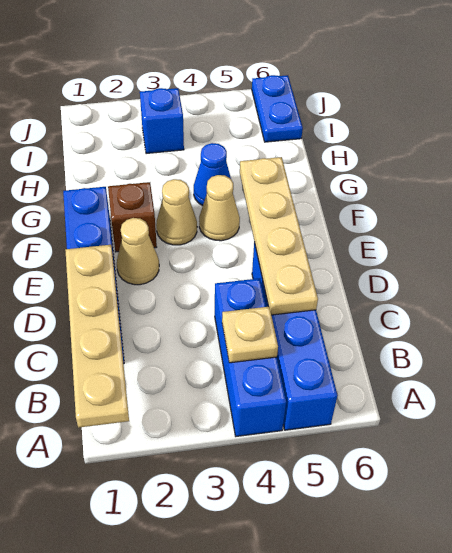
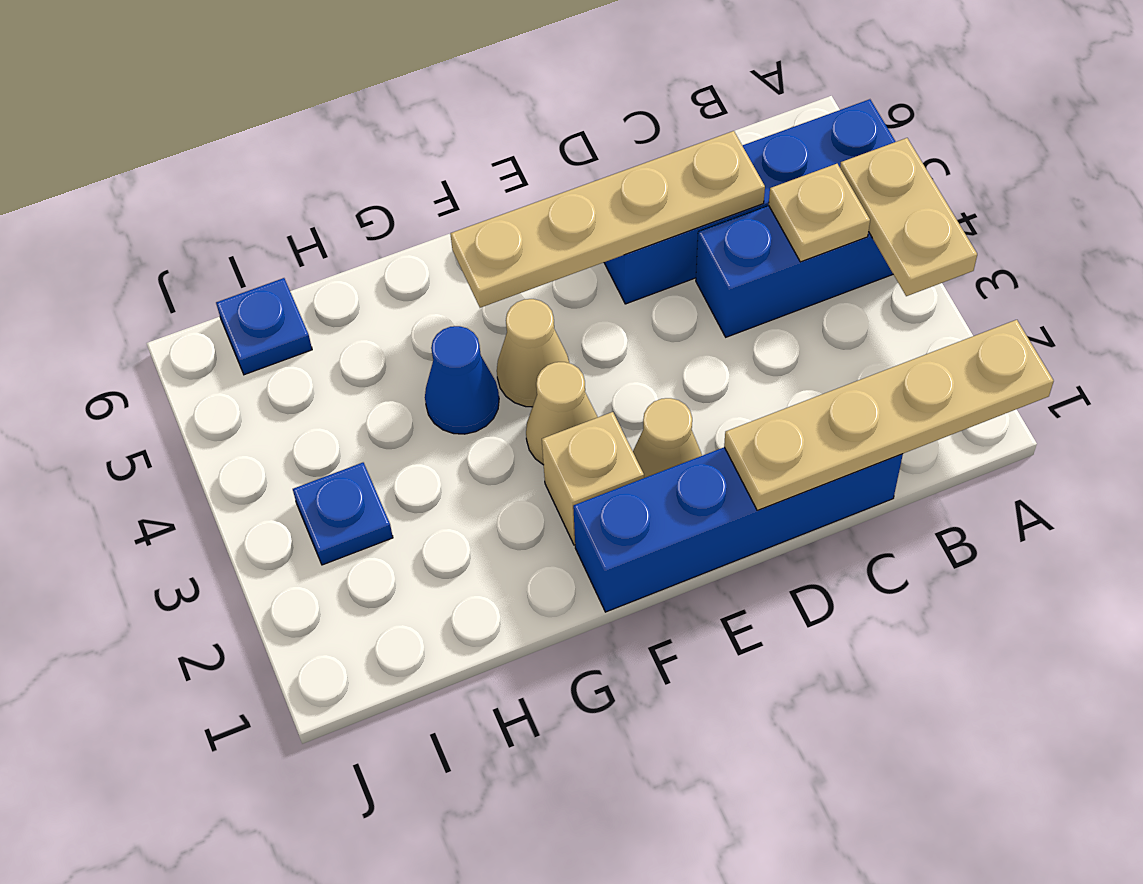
none -> tan 1x2 plate [840,138,977,296]
brown 1x1 brick [108,182,157,252] -> tan 1x1 brick [542,412,644,545]
blue 1x1 brick [140,88,184,154] -> blue 1x1 plate [293,463,393,565]
blue 1x2 plate [252,75,303,142] -> blue 1x1 plate [216,278,312,375]

